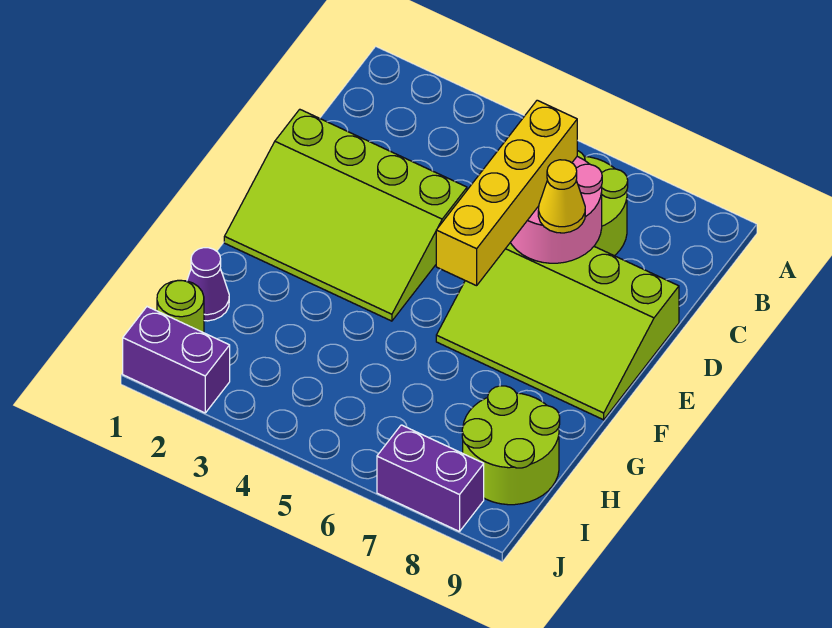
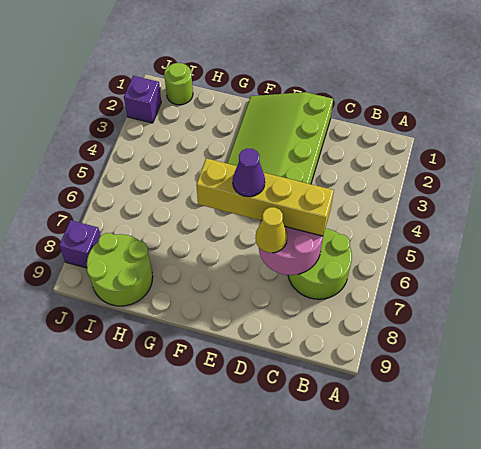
lime 3x4 slope [436,243,679,420] -> none
purple 1x1 cone [187,248,229,321] -> purple 1x1 cone moved to [233,149,265,197]
purple 1x2 brick [123,307,230,413] -> purple 1x1 brick [124,76,161,123]
purple 1x2 brick [377,425,484,532] -> purple 1x1 brick [59,220,101,268]

